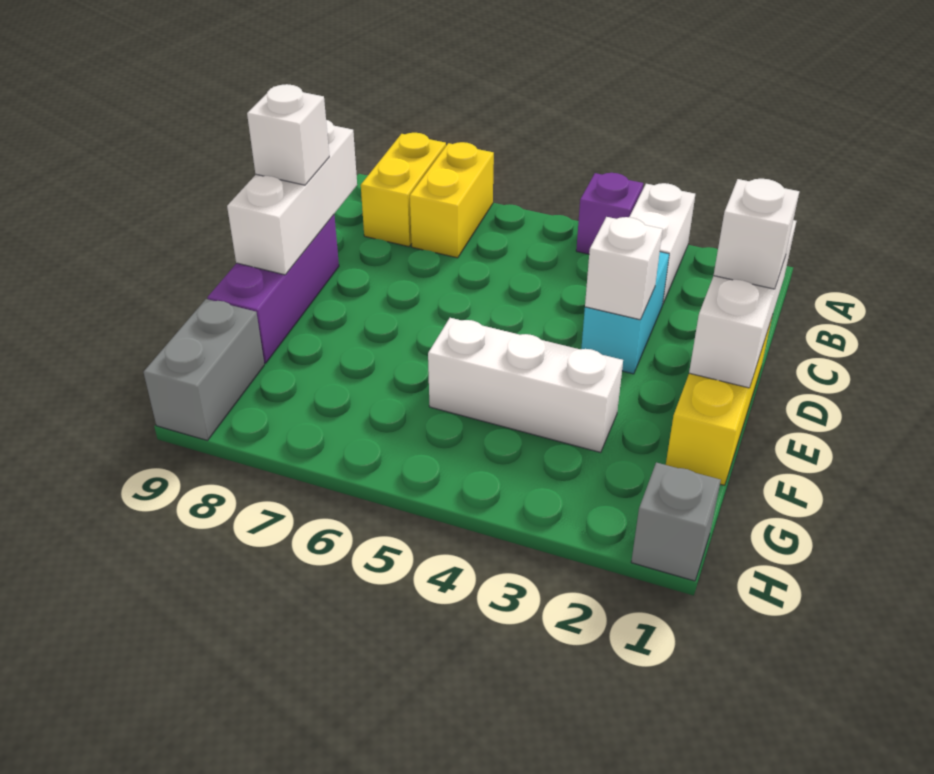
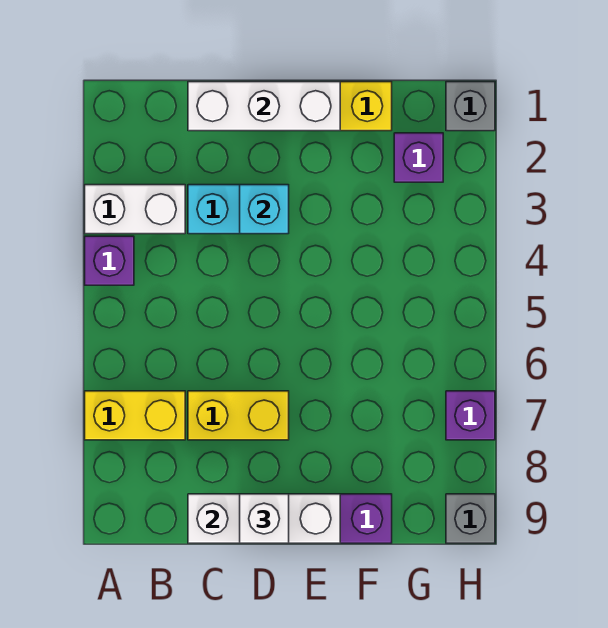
yellow 1x2 brick [361,133,446,247] -> yellow 1x2 brick moved to [188,391,289,440]
white 1x1 brick [714,179,799,289] -> none
white 1x1 brick [585,217,663,320] -> cyan 1x1 brick [240,185,289,234]
white 1x3 brick [428,318,623,453] -> none
none -> purple 1x1 brick [394,133,443,182]
grey 1x2 brick [144,299,264,440] -> grey 1x1 brick [446,494,495,543]
none -> purple 1x1 brick [446,391,495,440]

